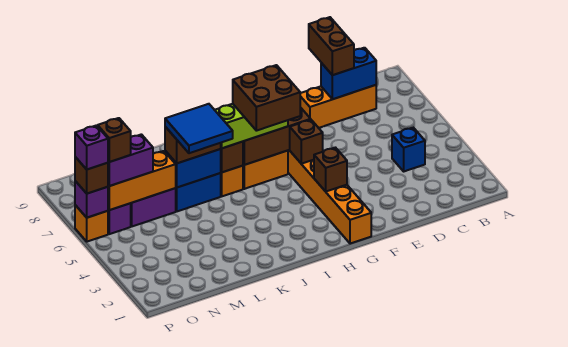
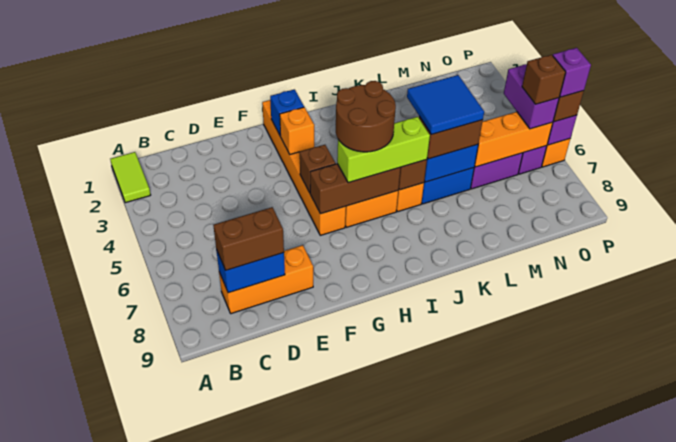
none -> lime 1x2 tile [110,152,151,203]
blue 1x1 brick [392,128,425,171] -> blue 1x1 brick moved to [270,89,304,136]
brown 1x2 brick [309,17,354,75] -> brown 1x2 brick turned to [213,207,284,270]
brown 1x1 brick [314,148,347,192] -> orange 1x1 brick [280,107,314,154]
brown 2x2 brick [233,65,300,131] -> brown 2x2 round brick [336,81,396,152]
purple 1x2 brick [108,134,153,186] -> purple 1x2 brick turned to [504,64,559,129]

